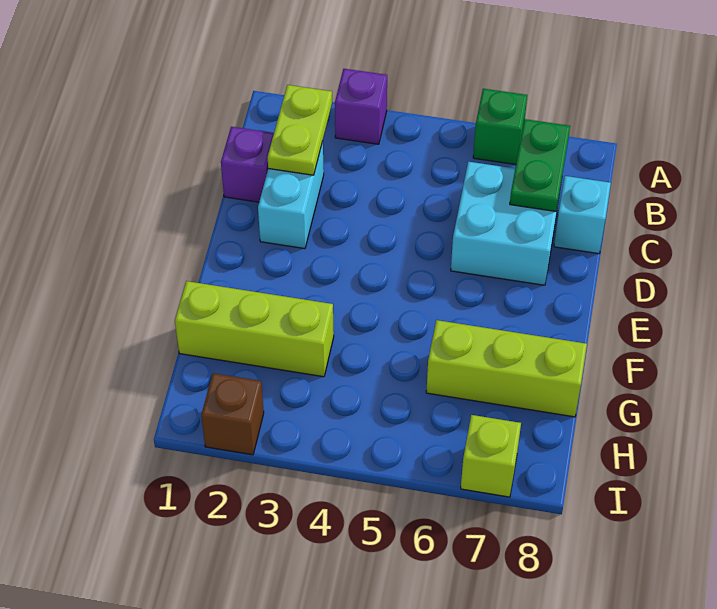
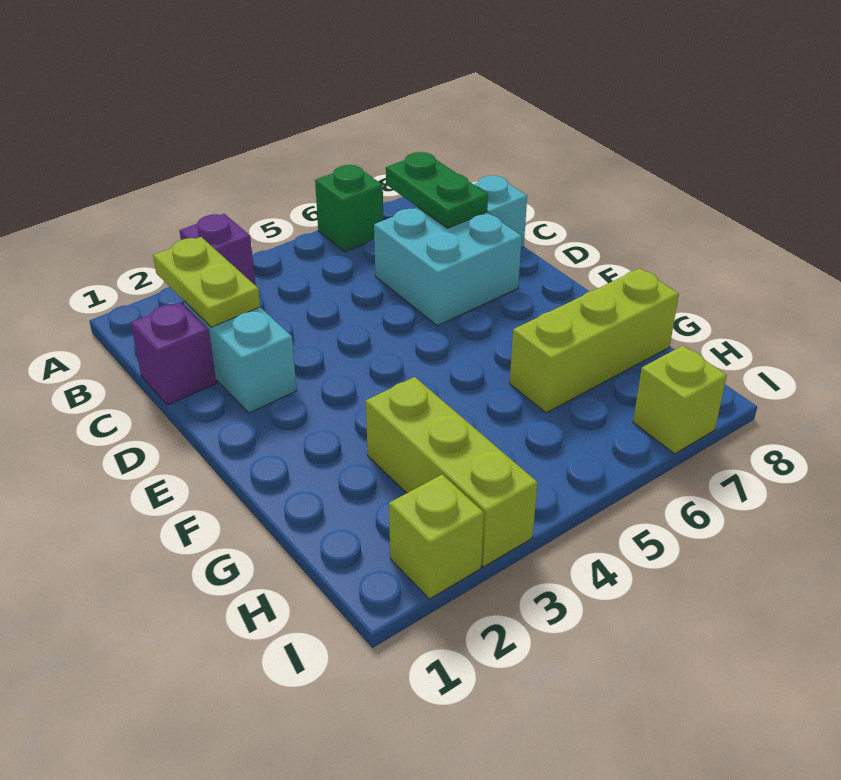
lime 1x3 brick [175,281,334,377] -> lime 1x3 brick turned to [366,377,538,567]
brown 1x1 brick [201,373,264,455] -> lime 1x1 brick [389,474,484,599]

